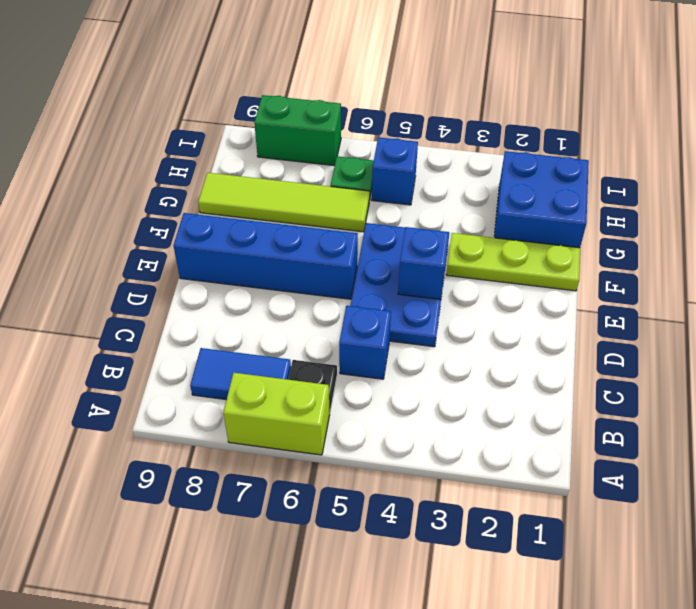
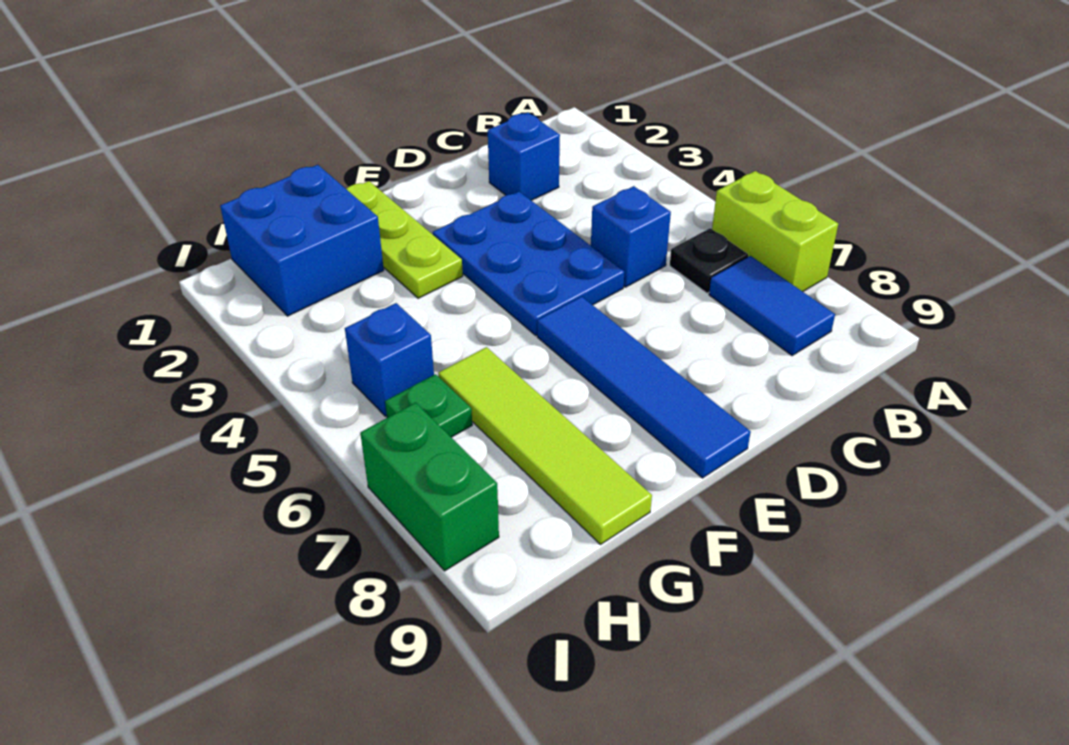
blue 2x3 plate [350,223,449,347] -> blue 2x3 plate turned to [433,192,624,335]
blue 1x1 brick [398,227,449,299] -> blue 1x1 brick moved to [488,113,560,200]
blue 1x4 brick [173,213,358,299] -> blue 1x4 tile [537,297,751,478]

